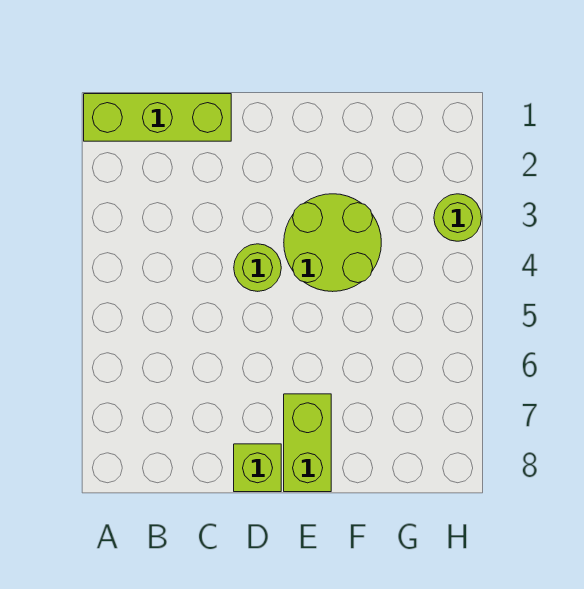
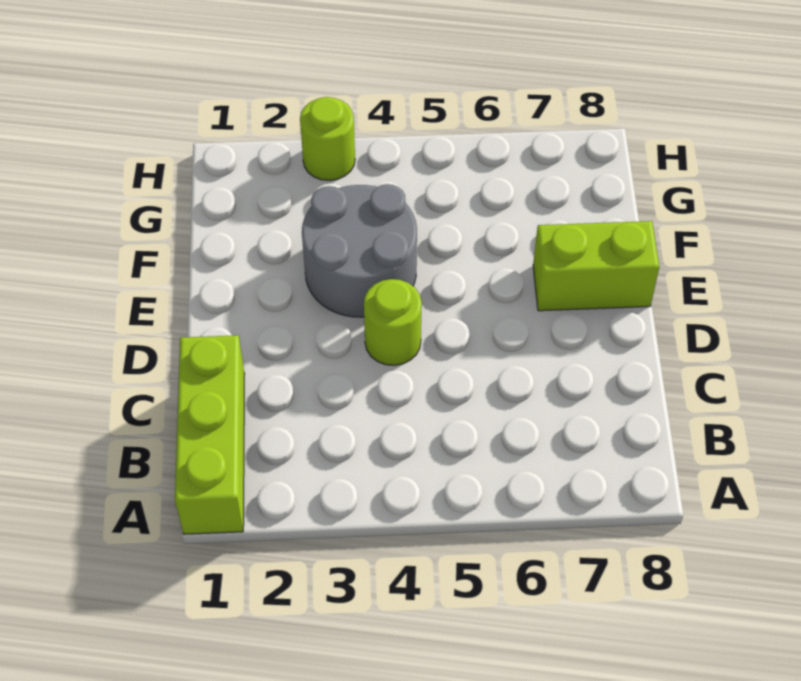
lime 1x1 brick [234,444,281,492] -> none
lime 2x2 round brick [284,194,381,292] -> grey 2x2 round brick [302,184,417,317]

